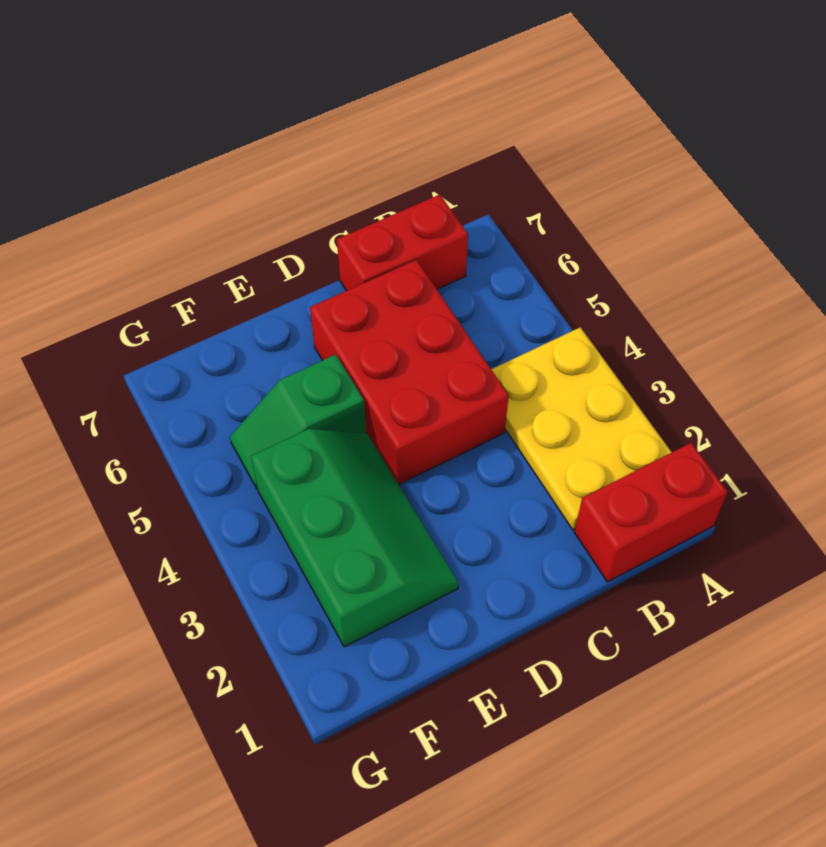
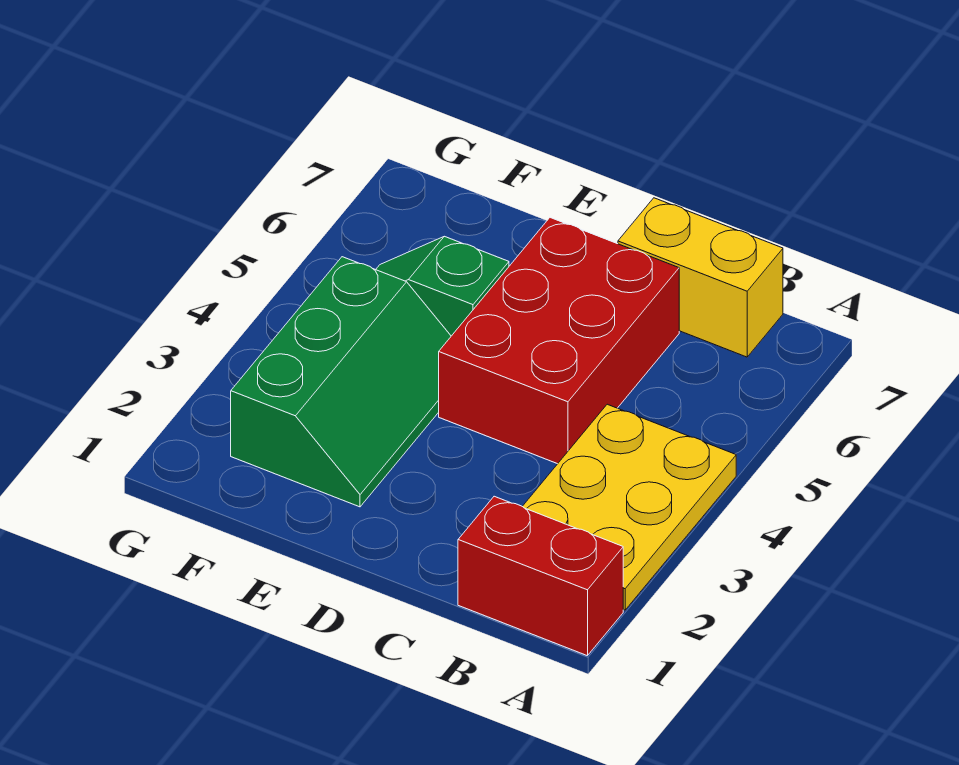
red 1x2 brick [337,195,468,291] -> yellow 1x2 brick [618,198,783,357]

